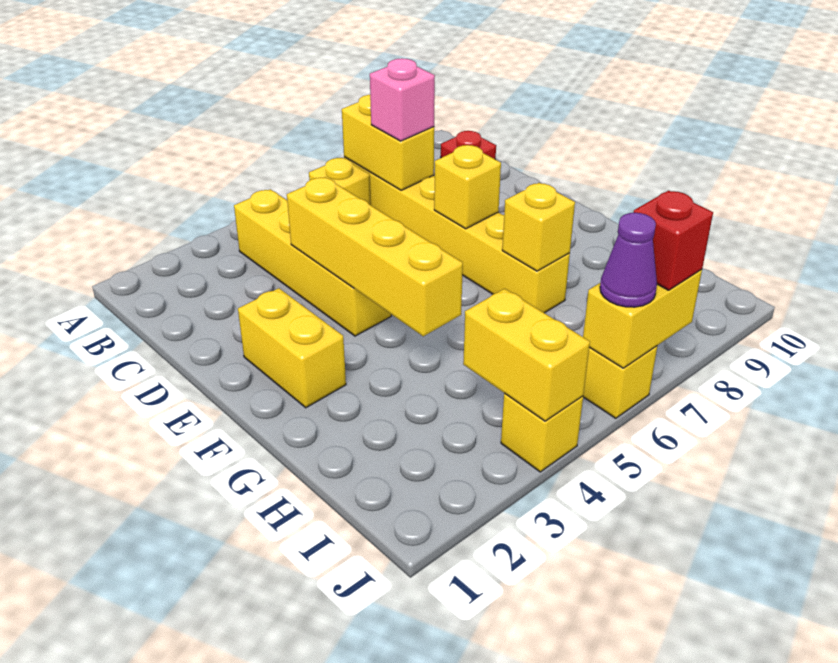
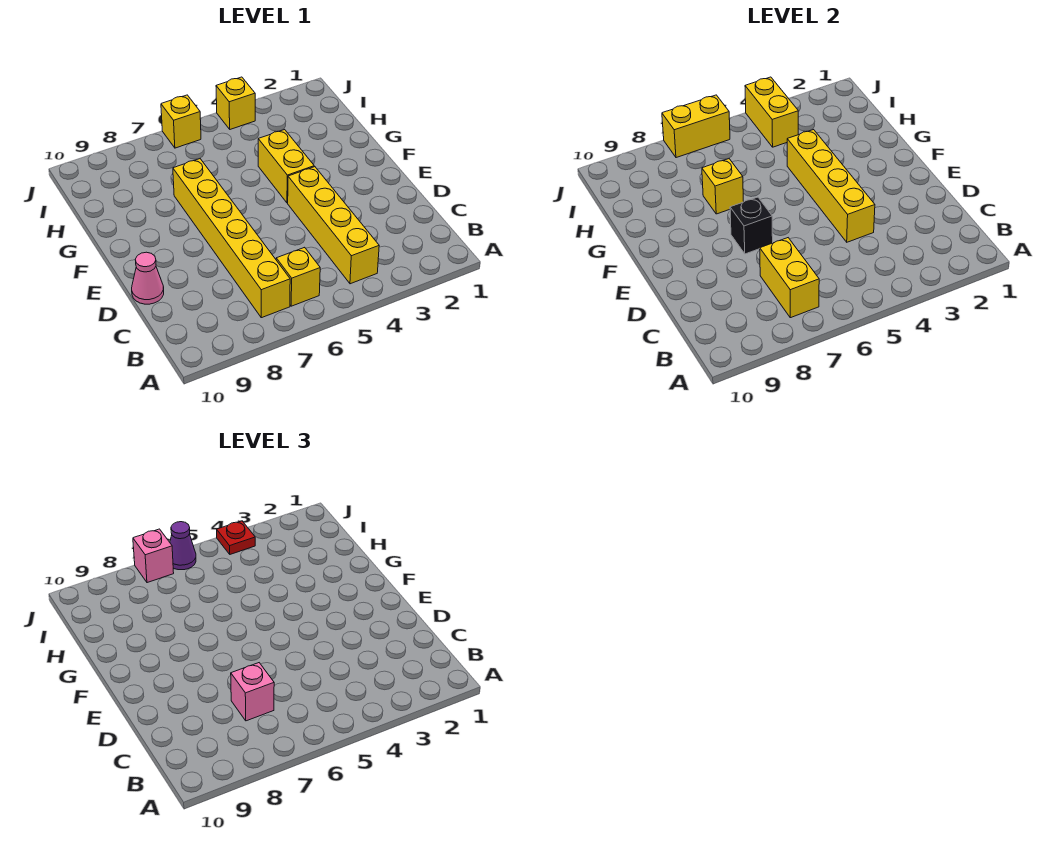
red 1x1 plate [441,131,496,159] -> red 1x1 plate moved to [217,521,255,554]
none -> pink 1x1 cone [132,252,164,304]
yellow 1x2 brick [238,288,346,408] -> yellow 1x2 brick moved to [258,130,314,203]
yellow 1x1 brick [434,145,501,229] -> black 1x1 brick [730,197,773,254]
red 1x1 brick [634,190,713,290] -> pink 1x1 brick [133,529,174,583]

